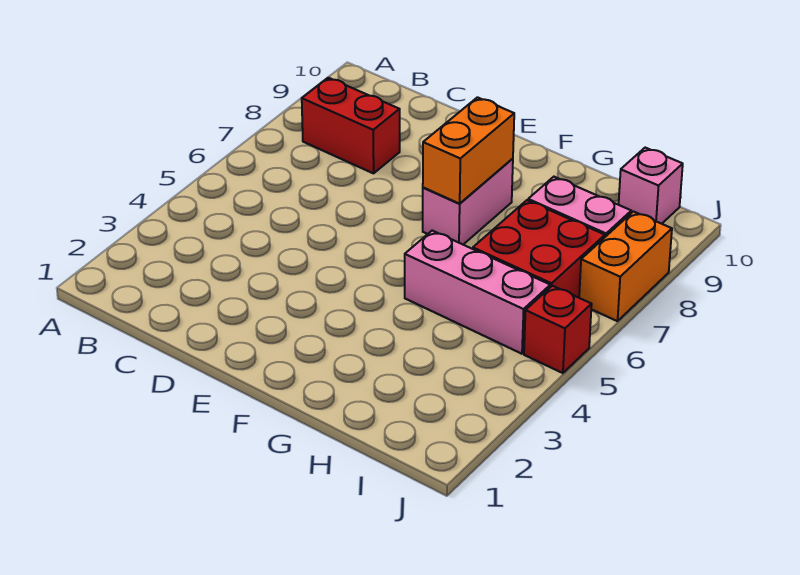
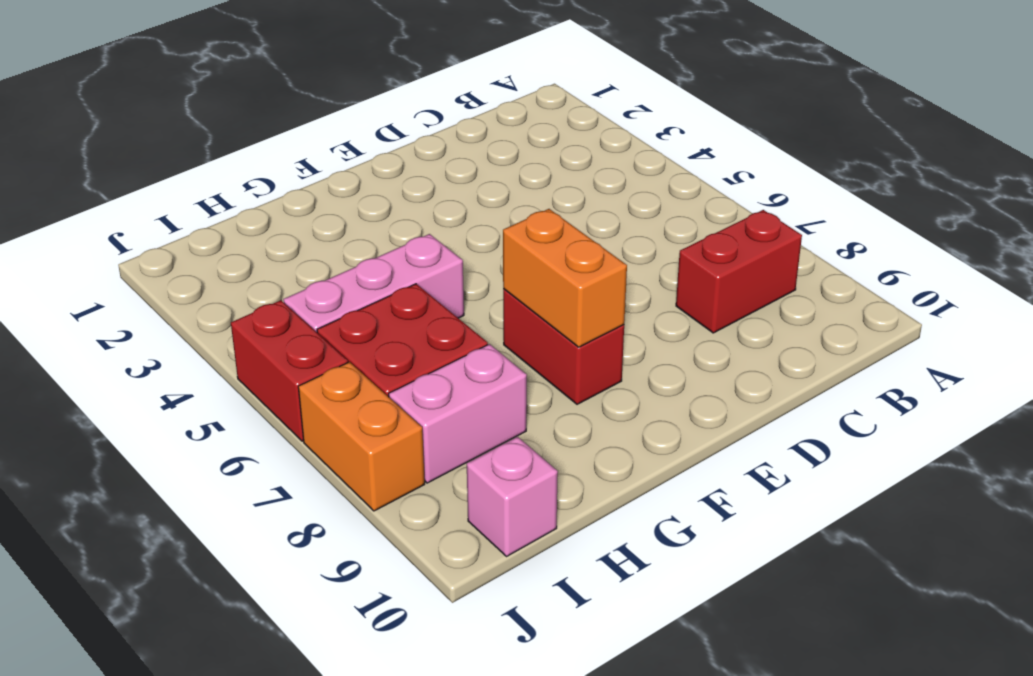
pink 1x2 brick [423,159,513,244] -> red 1x2 brick [503,289,624,404]
red 1x1 brick [524,286,592,373] -> red 1x2 brick [231,300,348,441]

